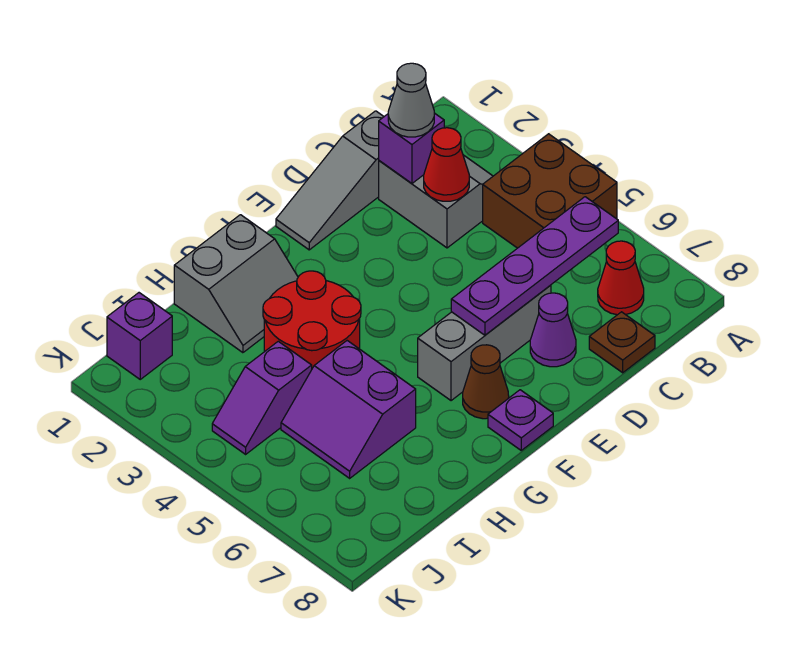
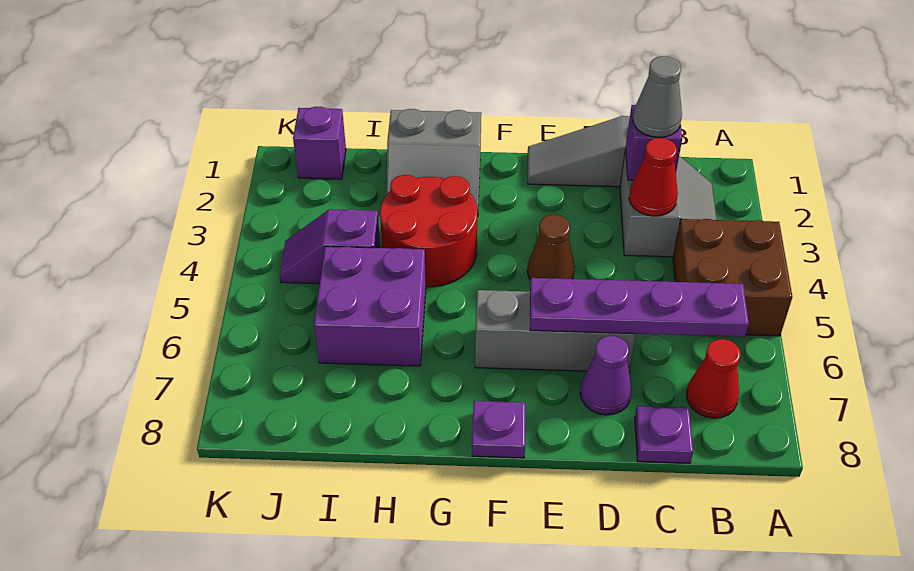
brown 1x1 plate [589,312,655,373] -> purple 1x1 plate [635,406,693,463]
brown 1x1 cone [463,345,509,419] -> brown 1x1 cone moved to [527,215,575,280]
purple 2x2 slope [281,341,416,478] -> purple 2x2 brick [314,246,426,366]

